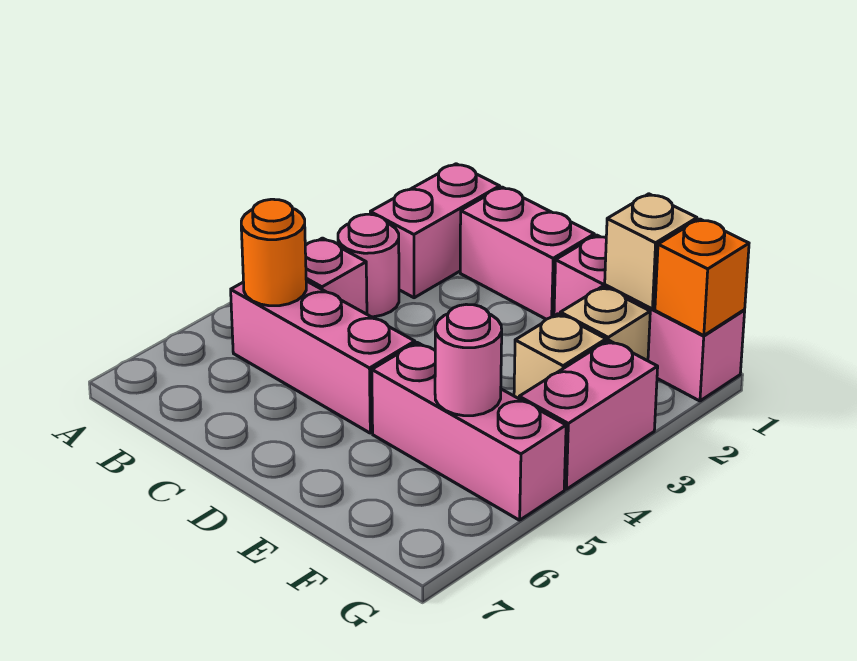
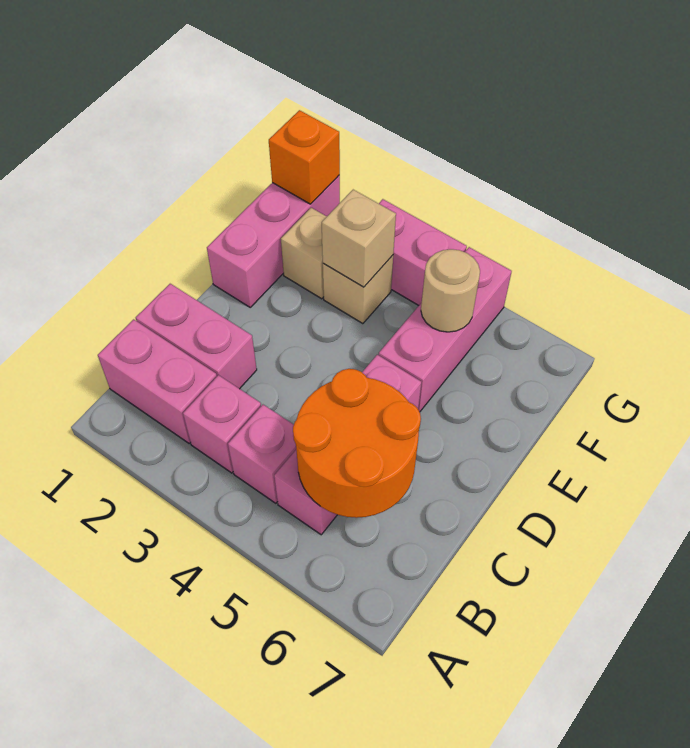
pink 1x1 round brick [338,214,399,317] -> pink 1x1 brick [183,375,261,473]
orange 1x1 round brick [241,199,306,306] -> orange 2x2 round brick [293,369,421,518]
pink 1x2 brick [460,187,594,319] -> pink 1x2 brick turned to [136,284,257,389]
tan 1x1 brick [605,194,697,309] -> tan 1x1 brick moved to [322,190,396,287]
pink 1x1 round brick [435,304,502,416] -> tan 1x1 round brick [421,249,480,332]

